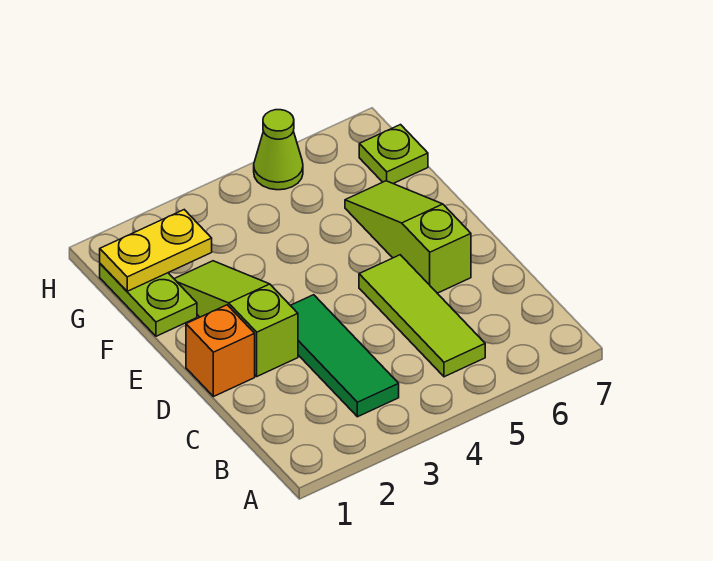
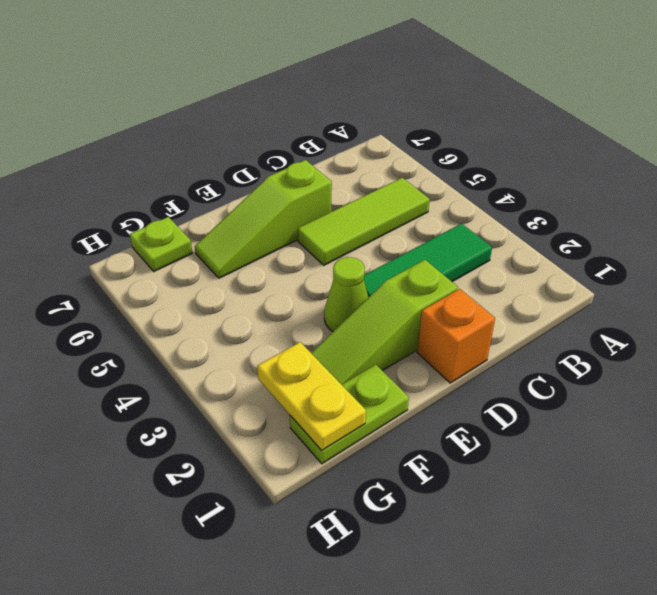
lime 1x1 cone [254,110,303,190] -> lime 1x1 cone moved to [324,257,368,331]

